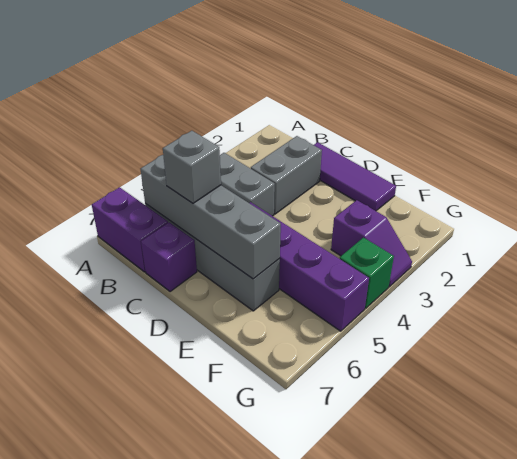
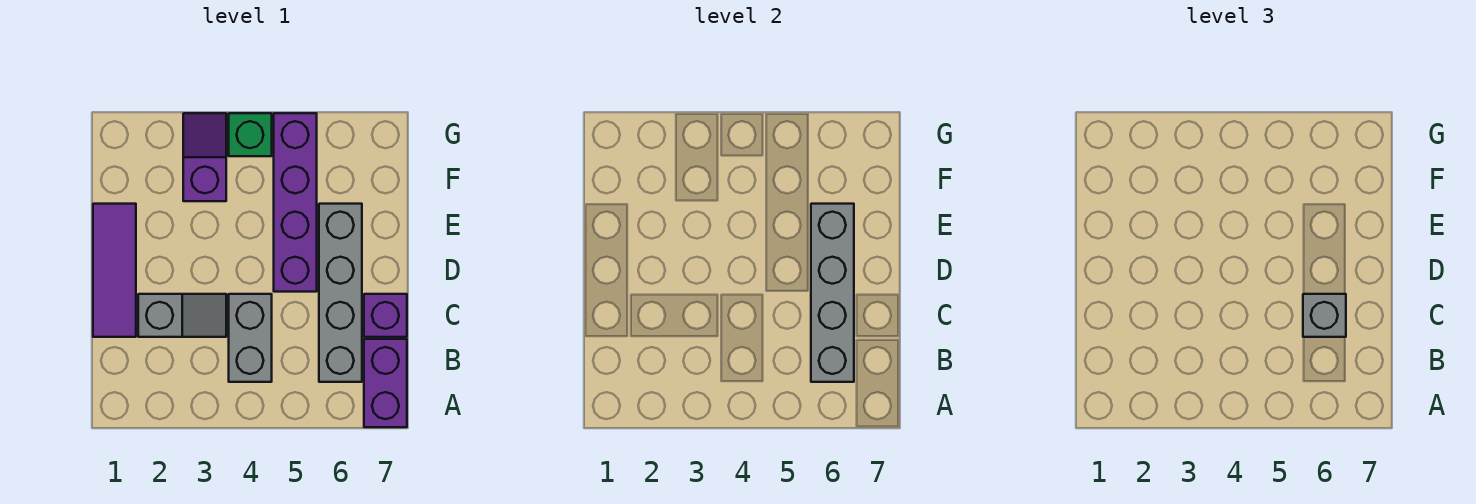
grey 1x2 brick [251,136,322,214] -> grey 1x2 slope [138,294,226,337]

